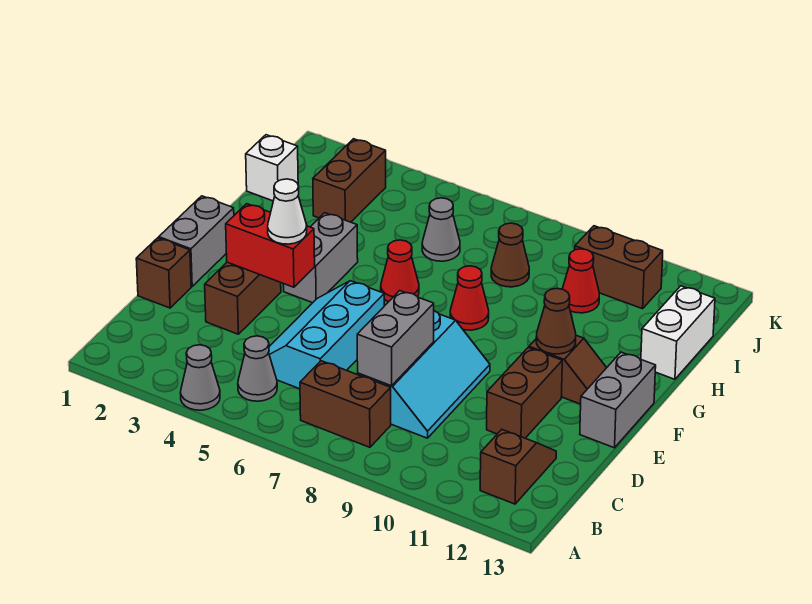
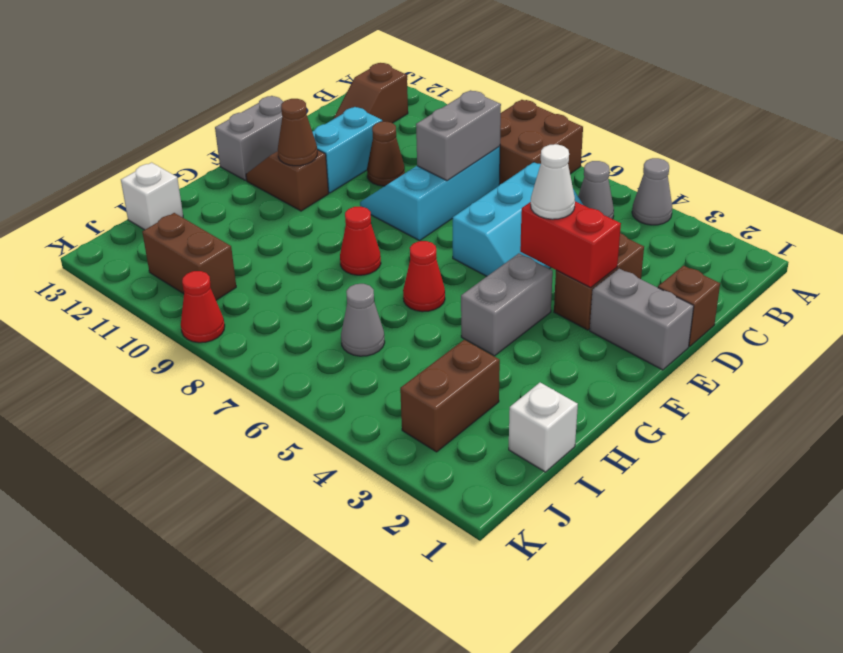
brown 1x2 brick [300,361,391,447] -> brown 2x2 brick [499,100,583,185]
brown 1x2 brick [487,348,562,438] -> cyan 1x2 brick [313,107,382,193]
grey 1x2 brick [159,196,234,286] -> grey 1x2 brick turned to [590,269,694,370]
white 1x2 brick [641,286,715,379] -> white 1x1 brick [121,163,183,230]
brown 1x1 cone [491,223,529,287] -> brown 1x1 cone moved to [367,122,405,186]
red 1x1 cone [562,249,599,313] -> red 1x1 cone moved to [181,271,225,343]

